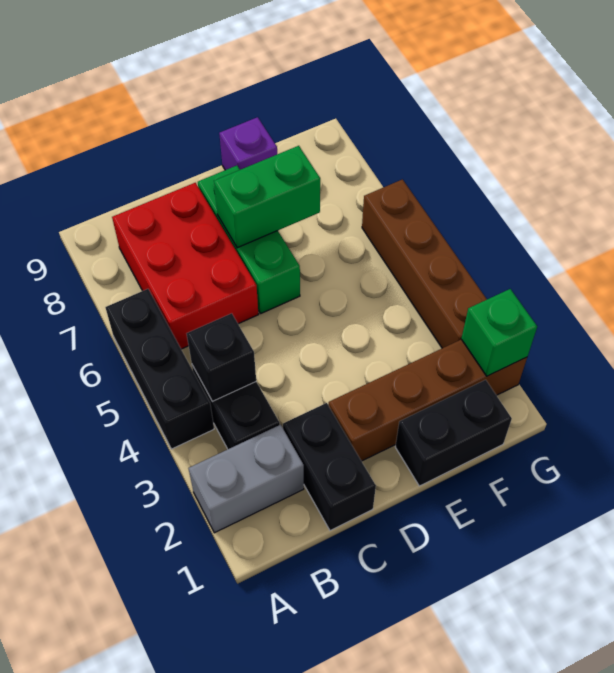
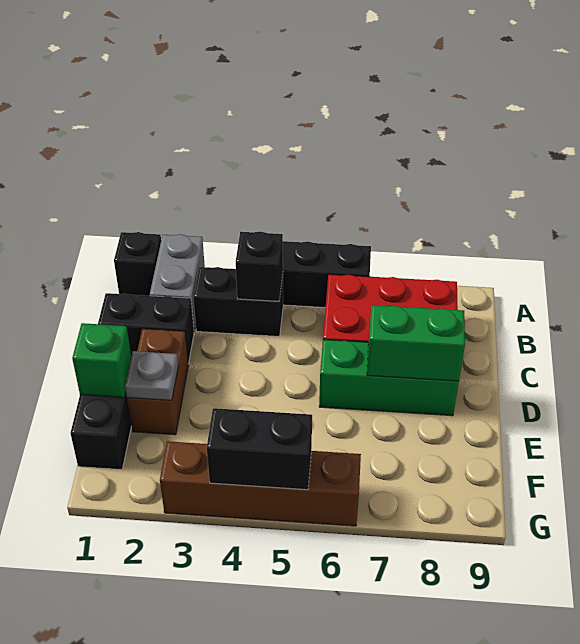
none -> black 1x1 brick [114,232,161,296]
brown 1x4 brick [329,339,527,461] -> brown 1x2 brick [127,329,188,435]
green 1x2 brick [214,146,320,248] -> green 1x2 brick turned to [367,305,465,381]
none -> grey 1x1 plate [125,351,178,400]
purple 1x1 brick [219,117,277,170] -> none
green 1x1 brick [461,289,537,376] -> green 1x1 brick moved to [72,323,131,397]
none -> black 1x2 brick [207,408,312,490]

